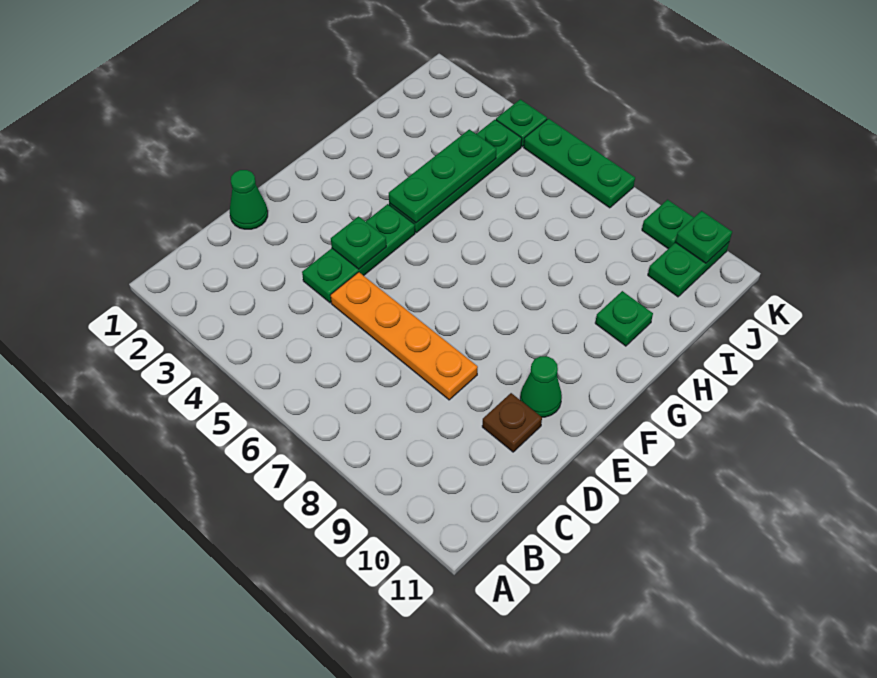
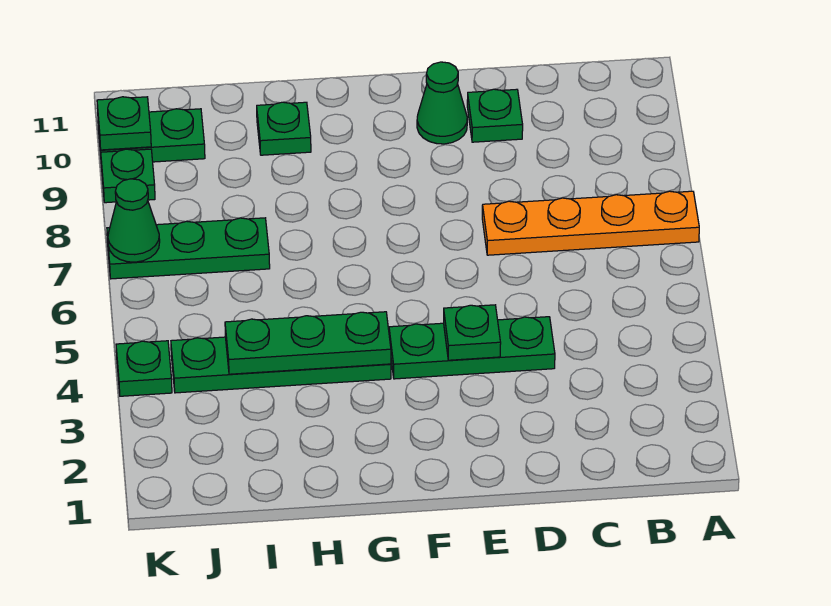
green 1x1 cone [230,170,268,229] -> green 1x1 cone moved to [108,179,160,262]
orange 1x4 plate [331,272,478,400] -> orange 1x4 plate turned to [482,191,699,255]
brown 1x1 plate [482,393,542,452] -> green 1x1 plate [467,89,523,142]
green 1x3 plate [524,119,635,208] -> green 1x3 plate turned to [107,218,270,279]

